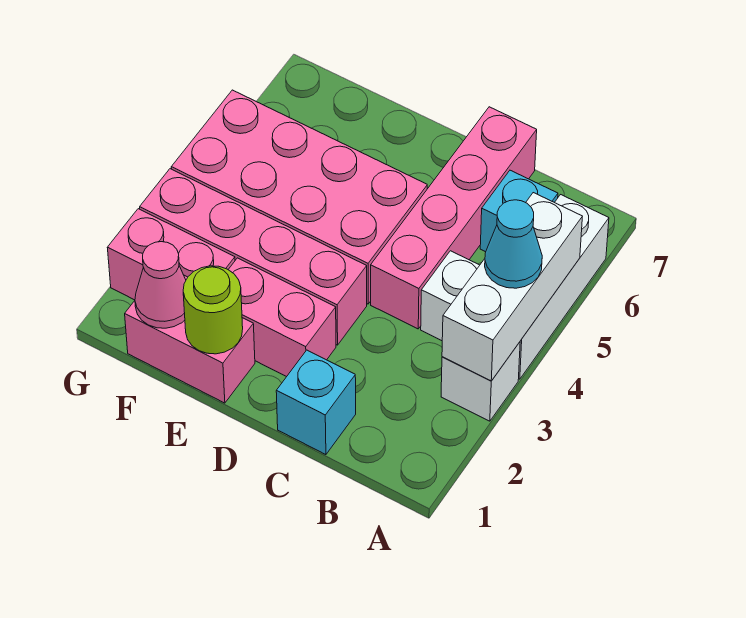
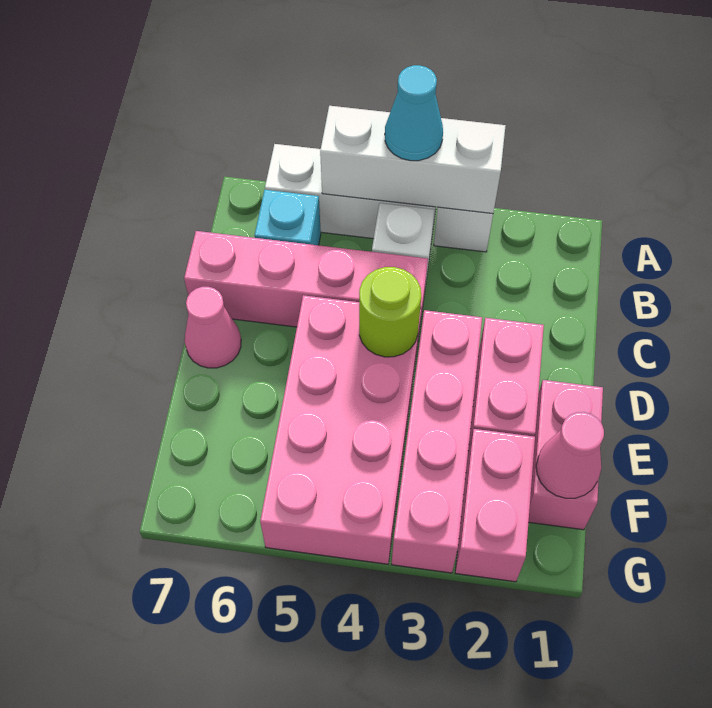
cyan 1x1 brick [276,350,356,455] -> none
none -> pink 1x1 cone [185,287,241,368]
lime 1x1 round brick [183,266,243,354] -> lime 1x1 round brick moved to [359,267,421,357]

